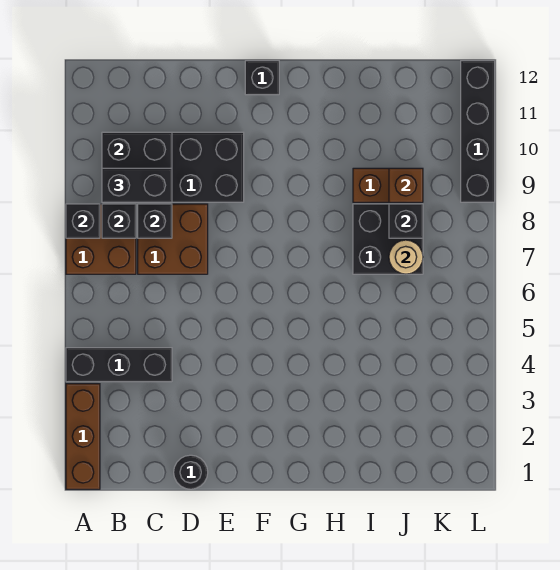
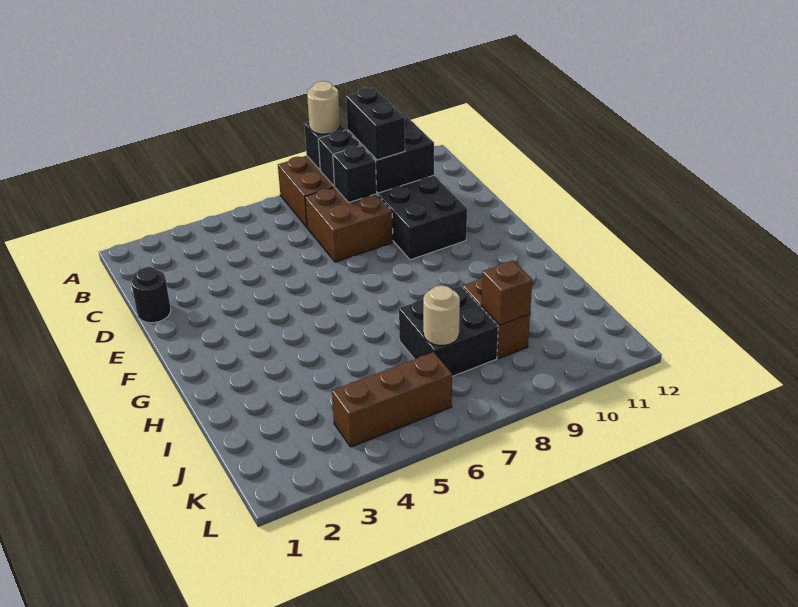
brown 1x3 brick [66,384,100,489] -> brown 1x3 brick moved to [332,352,452,447]
black 1x3 brick [66,348,172,382] -> none
none -> tan 1x1 round brick [307,81,340,134]
black 1x1 brick [245,61,279,95] -> none
black 1x1 brick [389,204,423,238] -> none
black 1x4 brick [461,61,495,202] -> none

